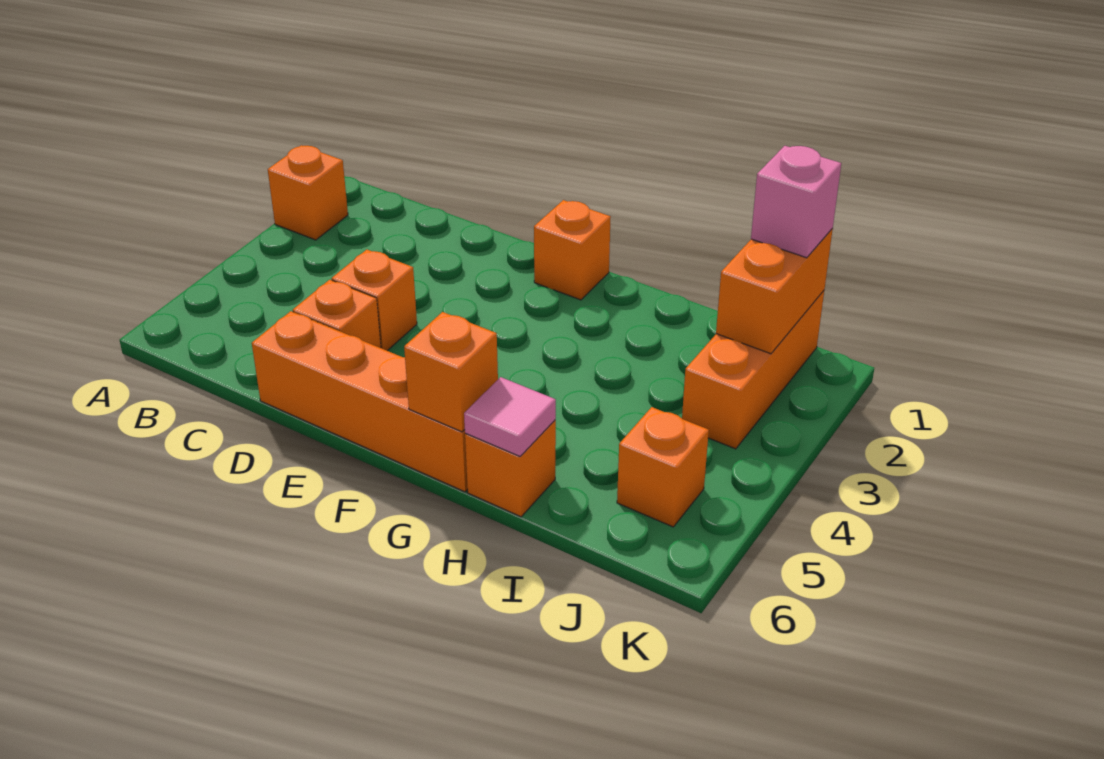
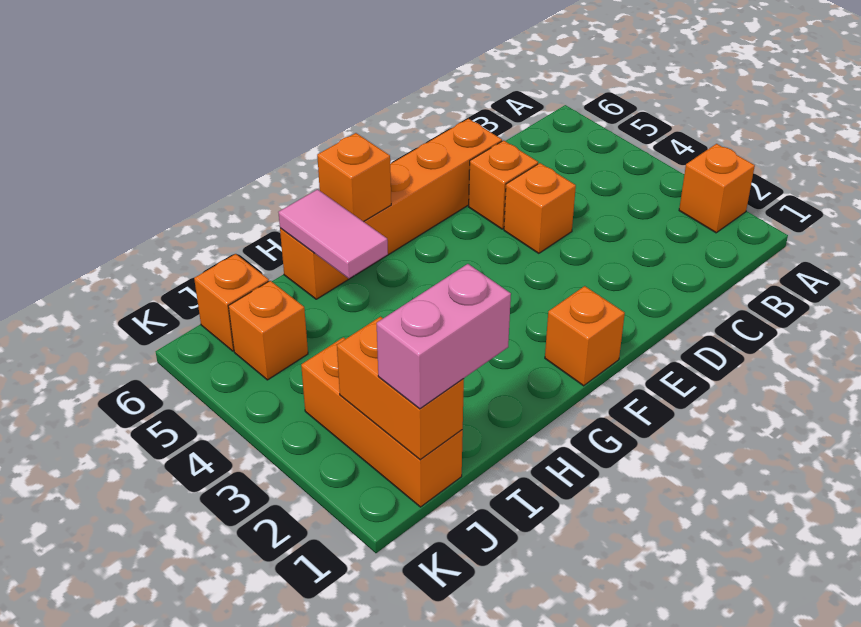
pink 1x1 tile [464,377,556,456] -> pink 1x2 tile [278,189,388,278]
pink 1x1 brick [751,146,841,258] -> pink 1x2 brick [377,264,511,409]
none -> orange 1x1 brick [194,254,269,351]

